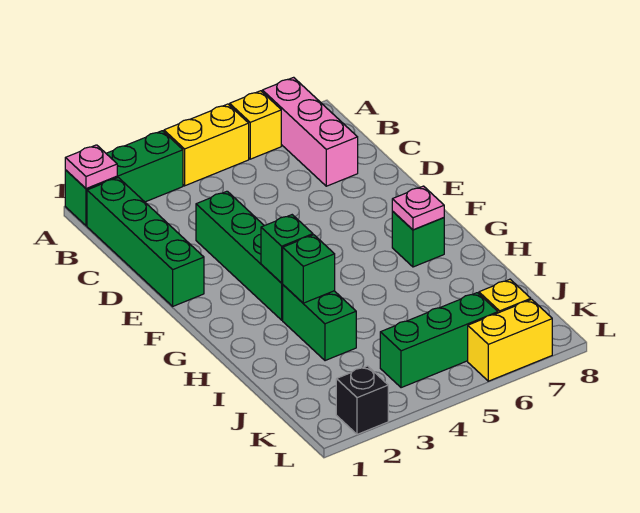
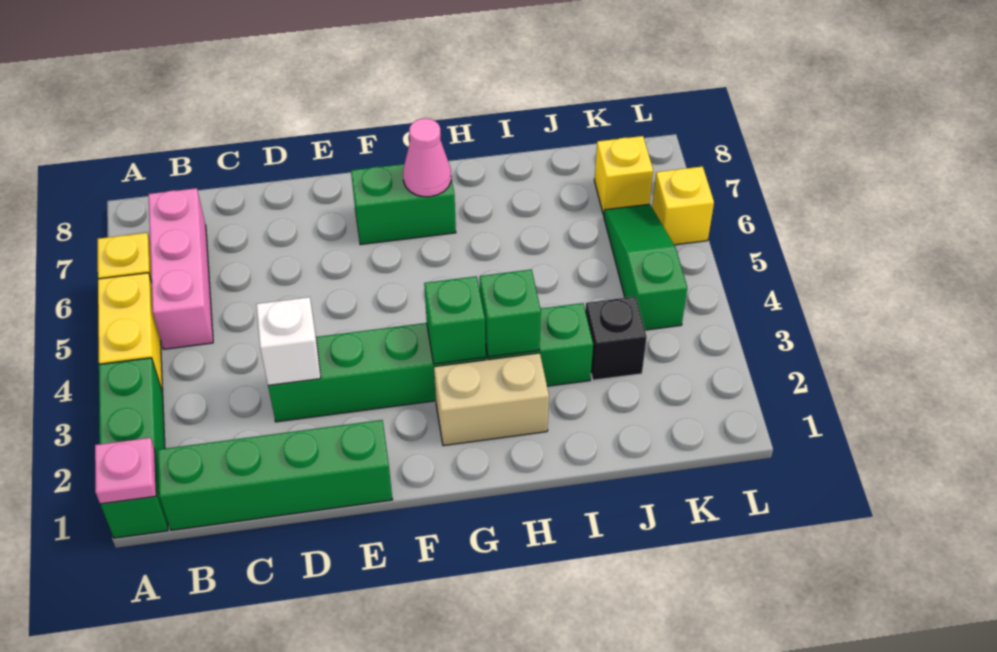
pink 1x3 brick [262,77,358,186] -> pink 1x3 brick turned to [148,188,213,349]
none -> white 1x1 brick [256,297,321,385]
none -> tan 1x2 brick [434,353,549,446]
green 1x1 brick [392,211,444,267] -> green 1x2 brick [351,164,456,245]
pink 1x1 plate [392,186,444,230] -> pink 1x1 cone [403,118,451,197]
green 1x3 brick [380,293,498,388] -> green 1x3 slope [604,204,687,330]
black 1x1 brick [336,366,388,434] -> black 1x1 brick moved to [585,296,647,380]
yellow 1x2 brick [468,299,552,381] -> yellow 1x1 brick [652,166,714,245]

